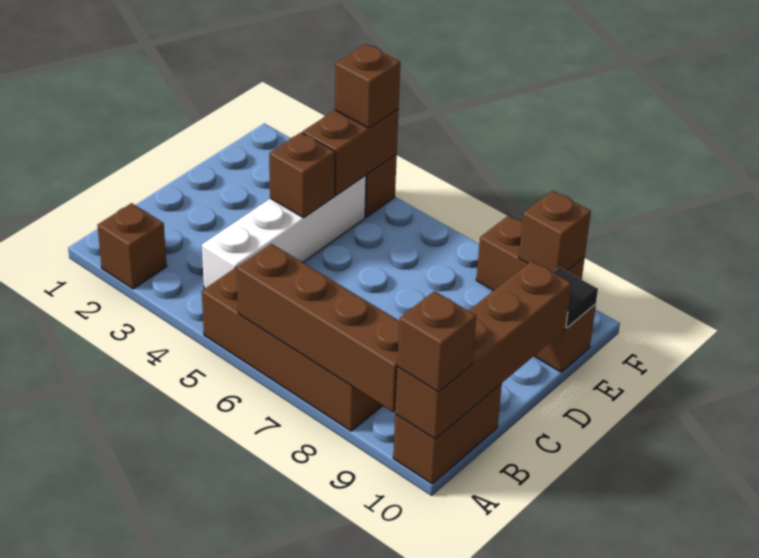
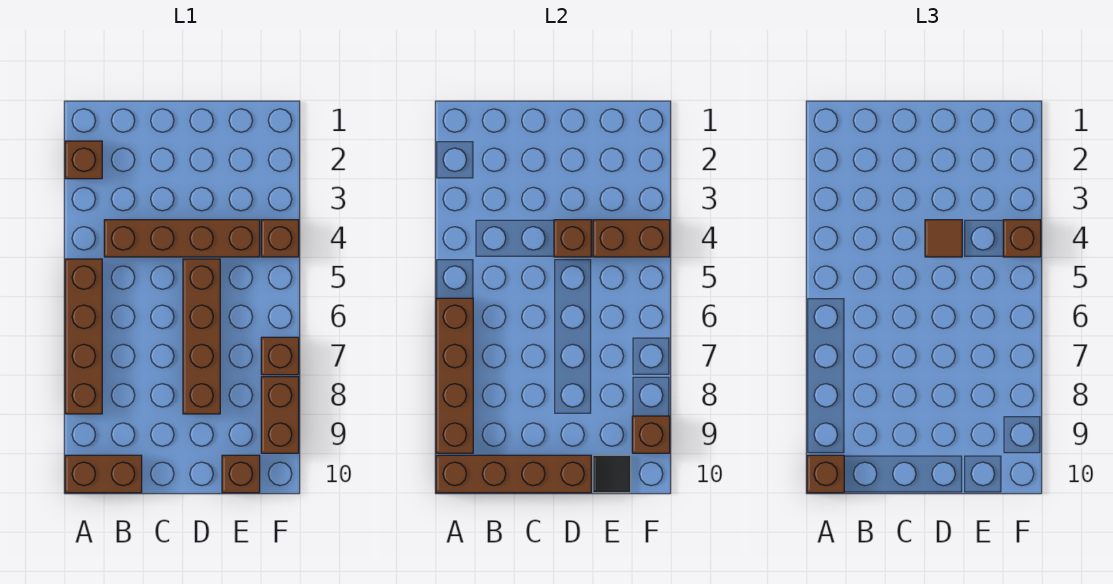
white 1x4 brick [202,175,366,289] -> brown 1x4 brick [104,220,260,257]
none -> brown 1x1 tile [925,220,962,257]
none -> brown 1x4 brick [183,259,220,414]
none -> brown 1x1 brick [261,337,299,375]

